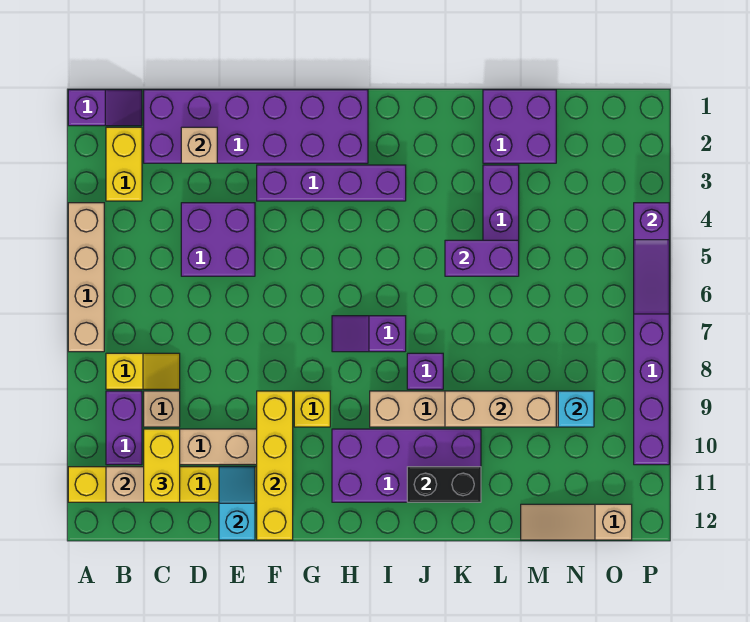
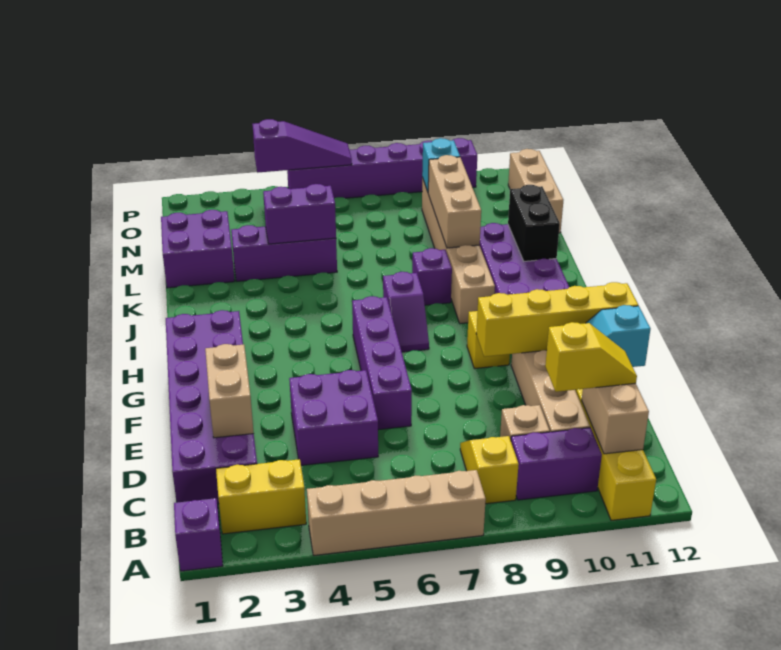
yellow 1x2 brick [144,429,180,502] -> yellow 1x2 slope [545,322,637,392]
tan 1x1 brick [181,127,217,163] -> tan 1x2 brick [205,344,254,438]
purple 1x4 brick [257,165,406,201] -> purple 1x4 brick moved to [352,296,412,430]
purple 1x2 brick [445,240,519,276] -> purple 1x2 brick turned to [263,184,336,244]
tan 1x3 slope [521,504,632,540] -> tan 1x3 brick [508,149,563,233]

